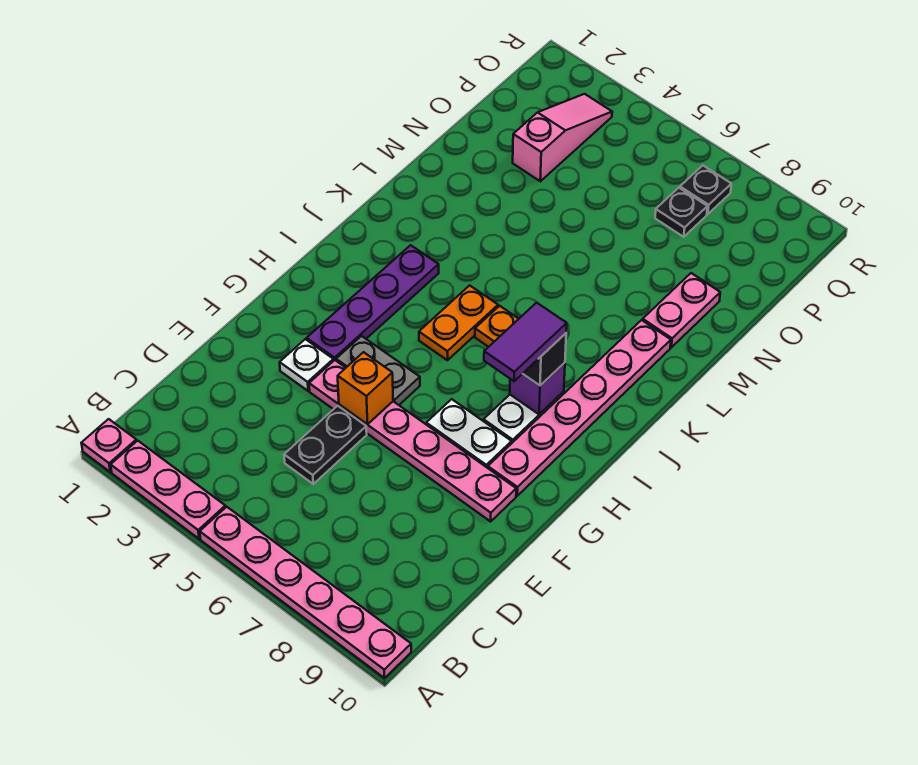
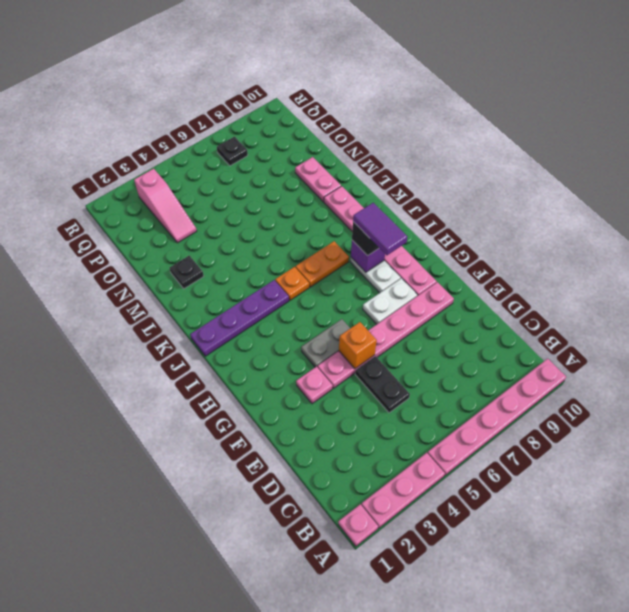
white 1x1 plate [280,339,333,391] -> pink 1x1 plate [296,367,333,404]
purple 1x4 plate [307,245,439,361] -> purple 1x4 plate turned to [190,280,289,356]
orange 1x2 plate [419,285,498,360] -> orange 1x1 plate [275,267,309,300]
pink 1x3 slope [513,94,612,181] -> pink 1x3 slope turned to [134,169,197,243]
black 1x1 plate [655,188,708,237] -> black 1x1 plate moved to [170,256,204,289]

